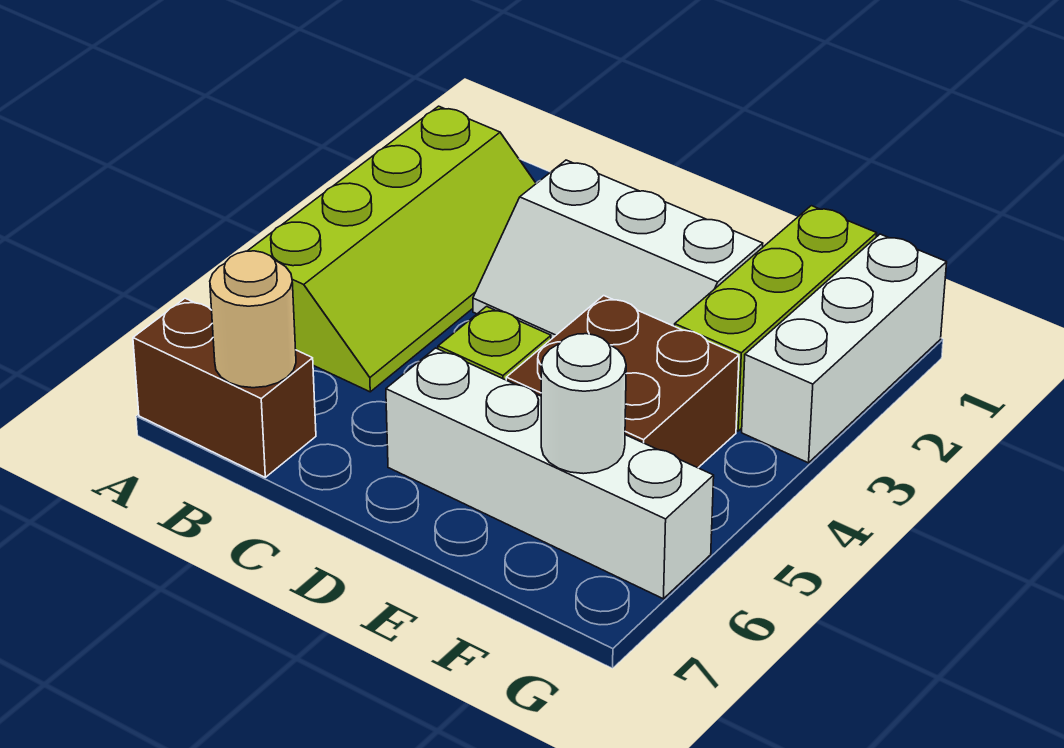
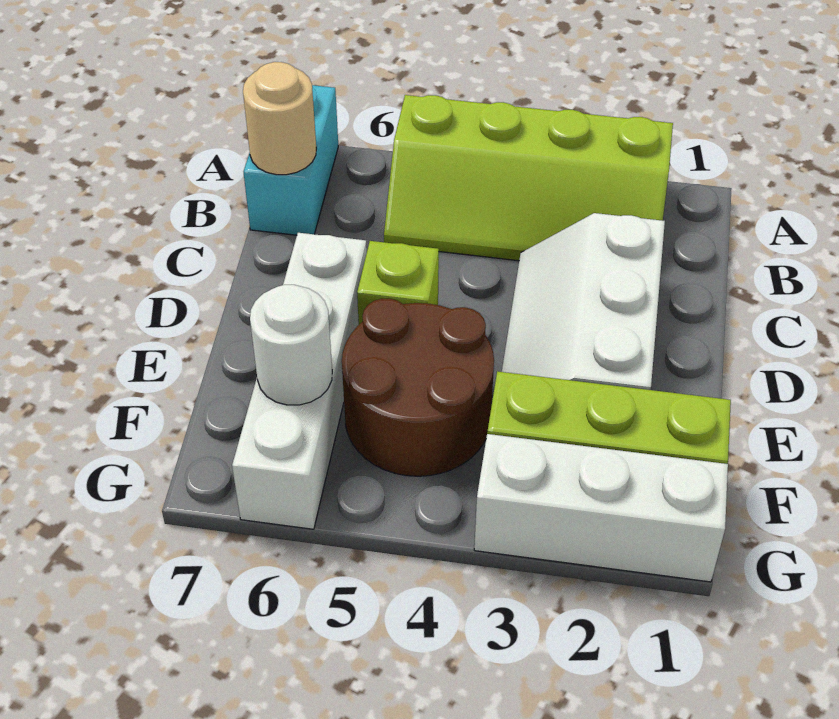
brown 1x2 brick [133,298,316,477] -> cyan 1x2 brick [244,85,338,235]
brown 2x2 brick [506,296,739,468] -> brown 2x2 round brick [342,298,494,476]

